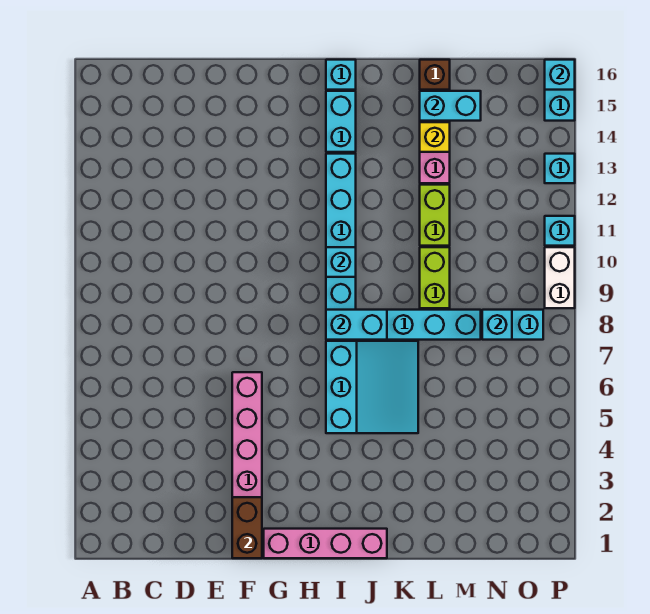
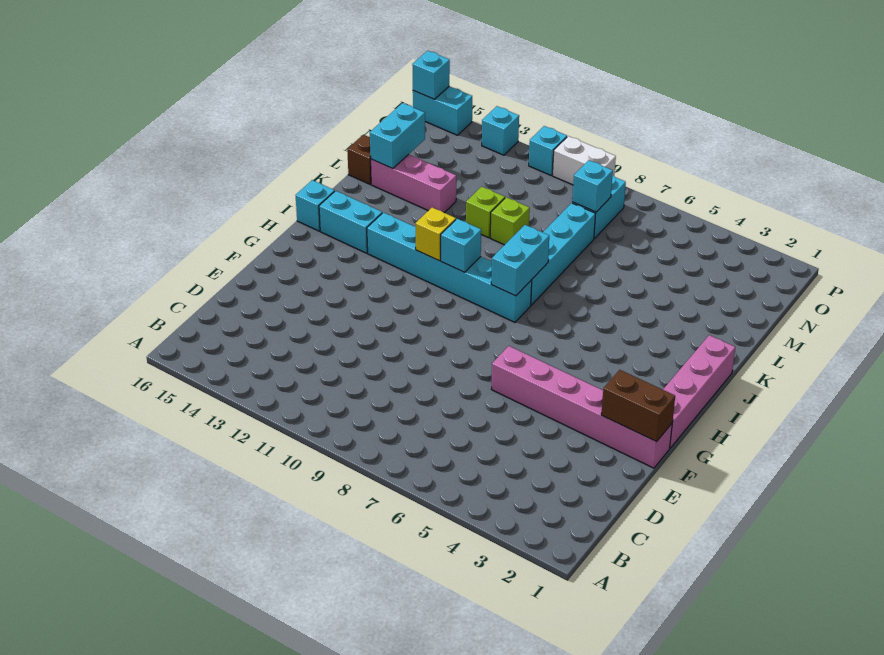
cyan 3x3 slope [326,341,418,433] -> none
lime 1x2 brick [420,247,450,308] -> lime 1x1 brick [490,197,530,245]
lime 1x2 brick [420,185,450,246] -> lime 1x1 brick [466,187,505,238]
yellow 1x1 brick [420,122,450,152] -> yellow 1x1 brick moved to [415,208,456,261]

